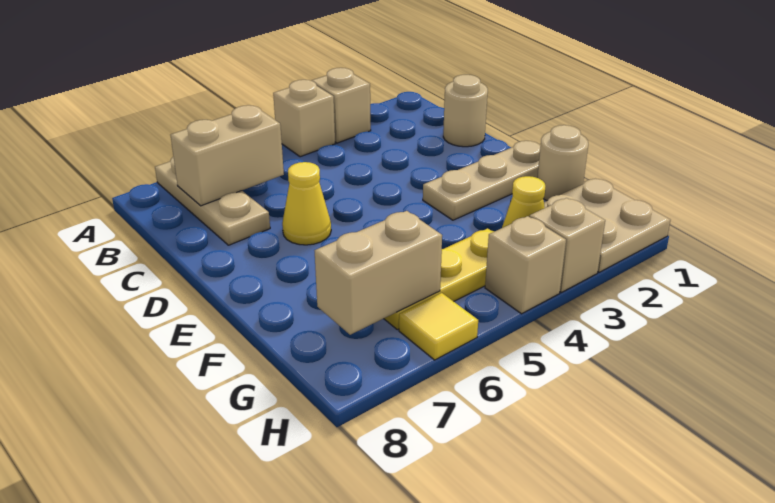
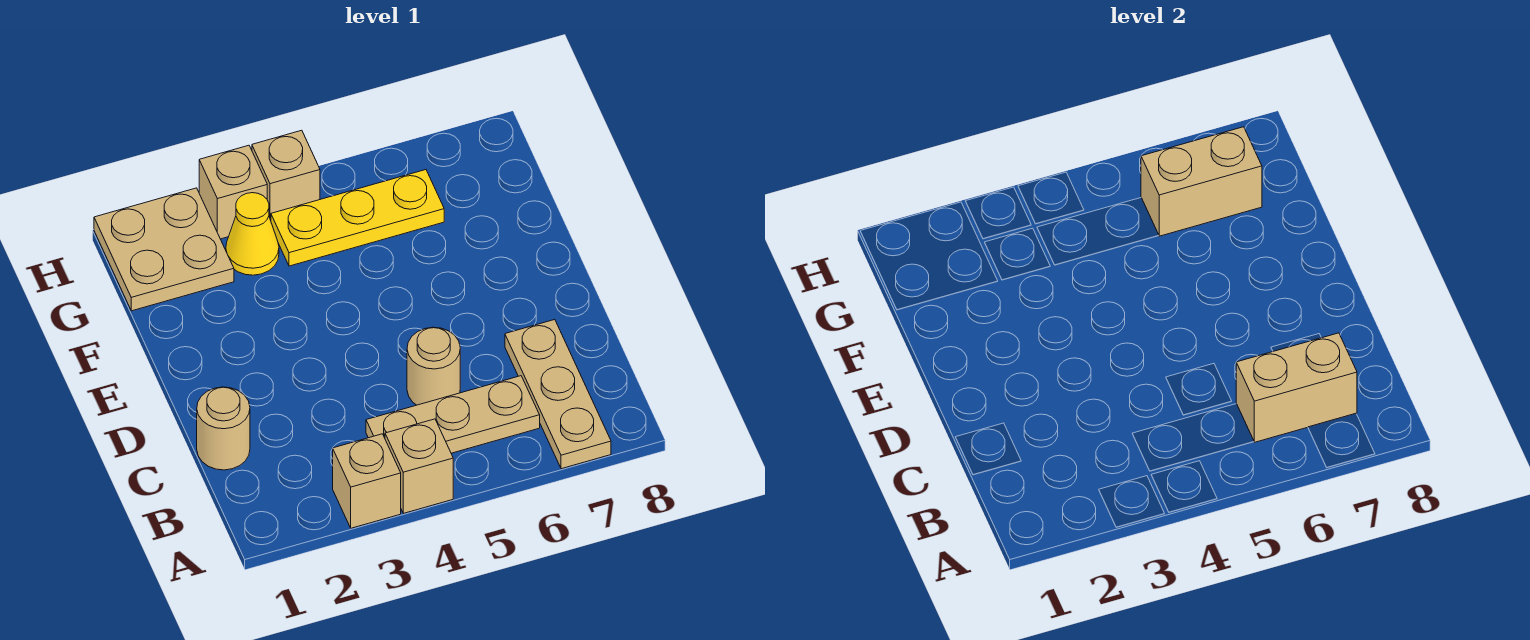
yellow 1x1 cone [282,162,331,245] -> none
tan 1x3 plate [423,141,540,220] -> tan 1x3 plate moved to [366,376,540,453]
tan 1x1 round brick [537,125,588,201] -> tan 1x1 round brick moved to [407,327,460,405]
yellow 1x1 tile [399,293,478,360] -> none

